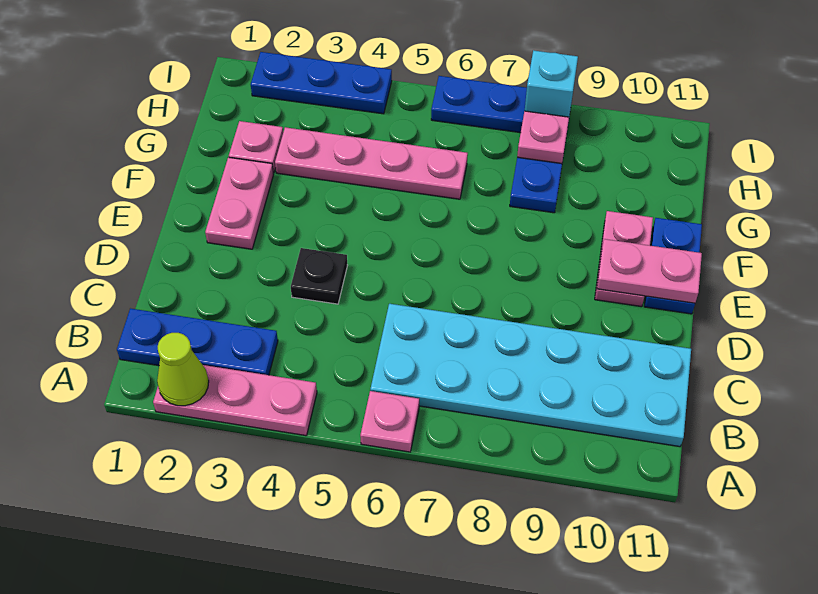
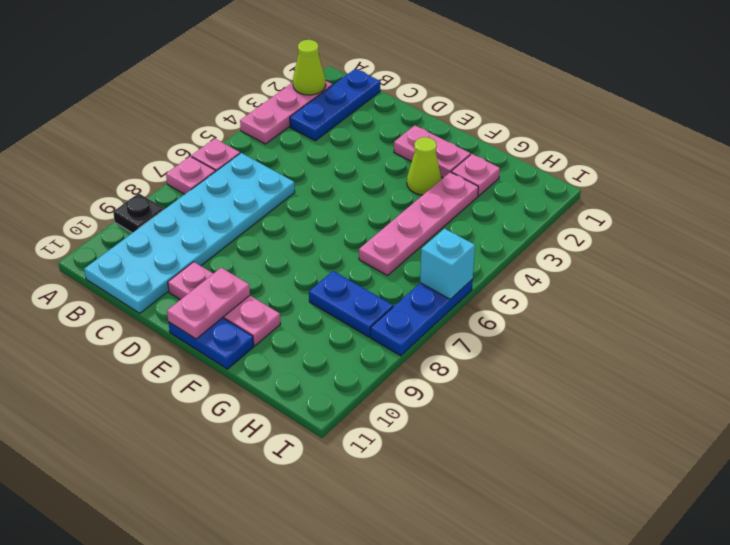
black 1x1 plate [291,248,348,304] -> black 1x1 plate moved to [113,193,164,233]
pink 1x2 plate [595,211,653,307] -> pink 1x3 plate [168,262,281,346]
none -> lime 1x1 cone [407,137,442,195]
pink 1x1 plate [517,111,569,164] -> pink 1x1 plate moved to [166,156,215,194]
blue 1x3 plate [251,52,392,114] -> none
cyan 1x1 brick [525,50,578,117] -> cyan 1x1 brick moved to [420,229,475,299]

